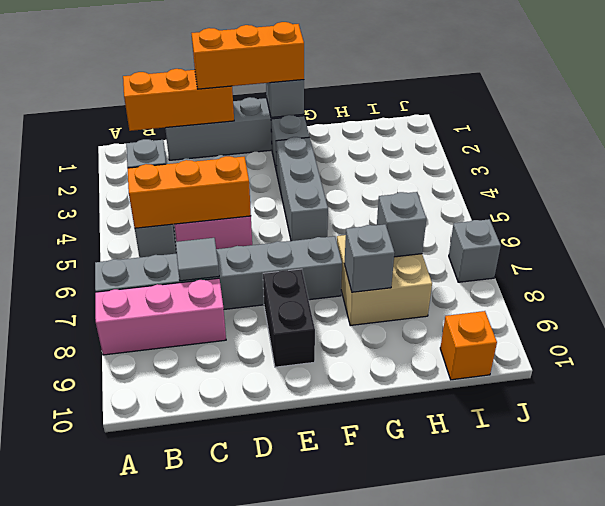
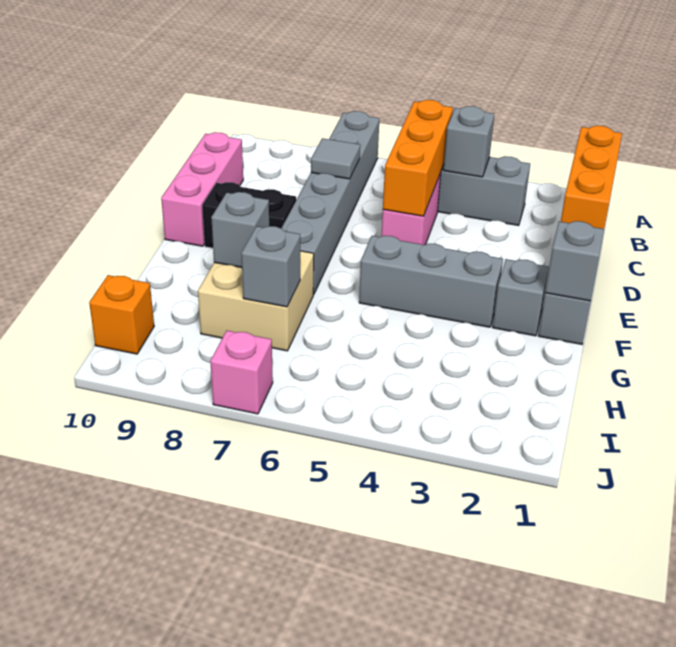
pink 1x3 brick [95,278,226,355] -> pink 1x3 brick moved to [161,132,243,246]
orange 1x3 brick [191,22,304,89] -> none
grey 1x1 brick [449,219,501,282] -> pink 1x1 brick [210,331,273,414]

